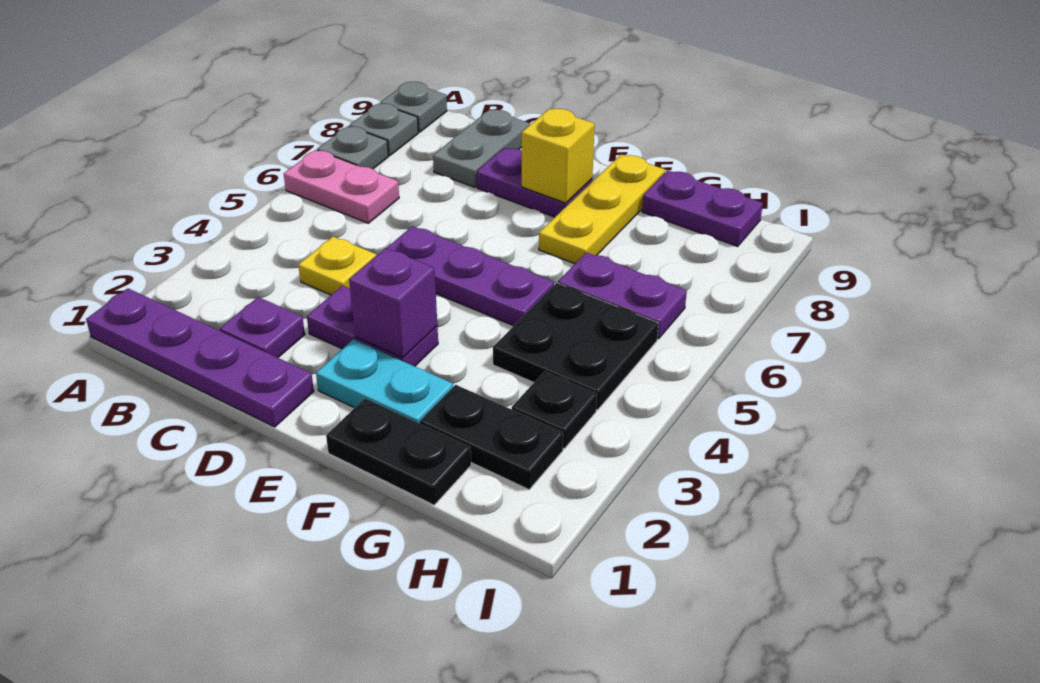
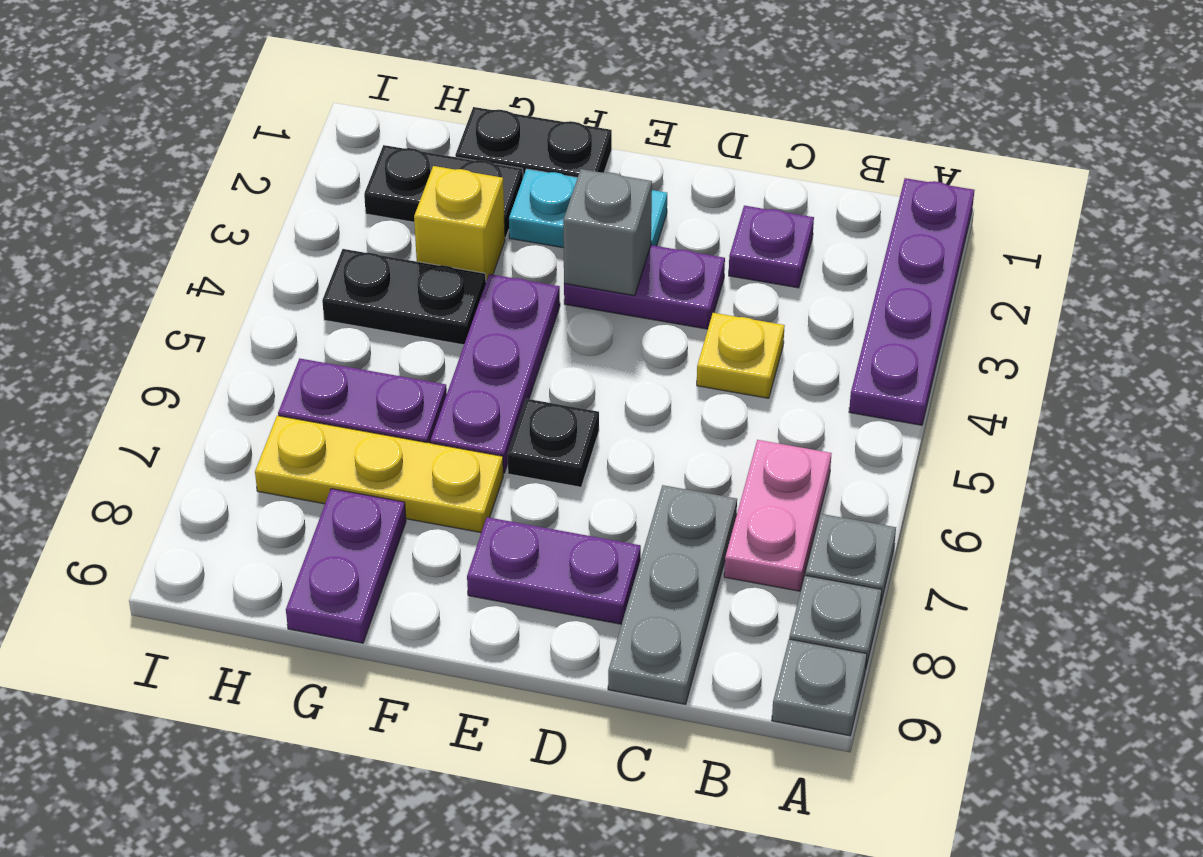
purple 1x4 plate [86,288,314,427] -> purple 1x4 plate turned to [849,178,975,425]
pink 1x2 plate [284,150,399,223] -> pink 1x2 plate turned to [724,440,832,591]
grey 1x2 plate [433,109,530,187] -> grey 1x3 plate [608,485,737,704]
purple 1x3 plate [387,226,554,326] -> purple 1x3 plate turned to [431,274,560,473]
purple 1x1 brick [349,248,437,358] -> grey 1x1 brick [563,169,652,296]
yellow 1x1 brick [522,108,595,203] -> yellow 1x1 brick moved to [414,166,505,281]
yellow 1x3 plate [539,154,665,264] -> yellow 1x3 plate turned to [255,416,503,533]
black 2x2 plate [493,283,659,410] -> black 1x2 plate [322,249,486,345]
purple 1x2 plate [642,170,763,247] -> purple 1x2 plate turned to [286,489,406,643]
black 1x1 plate [512,372,597,449] -> black 1x1 plate moved to [508,399,599,487]

